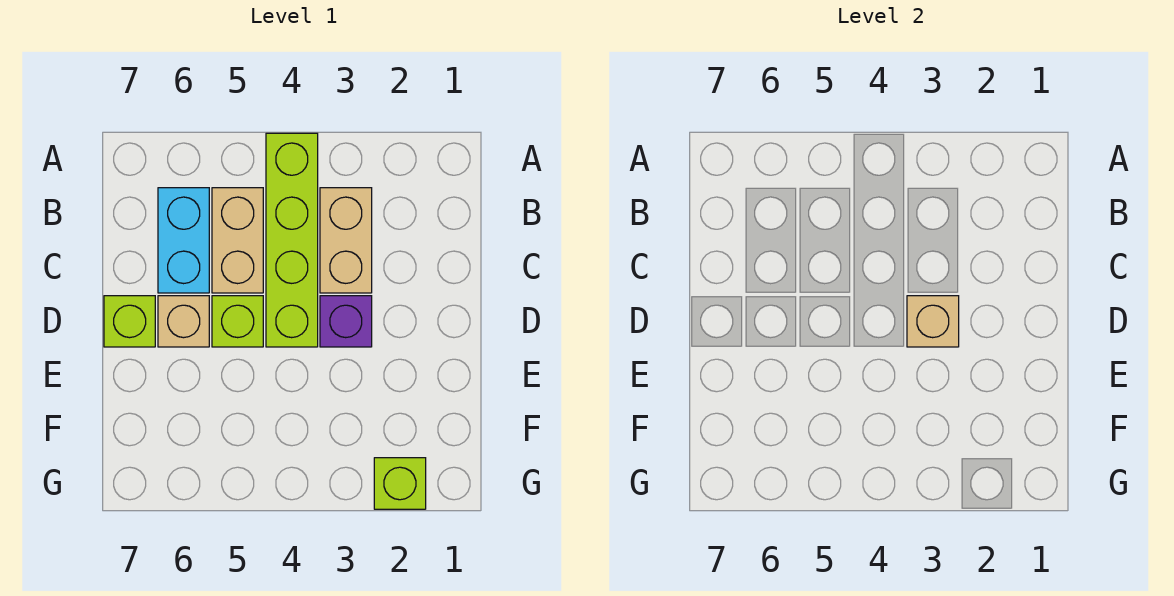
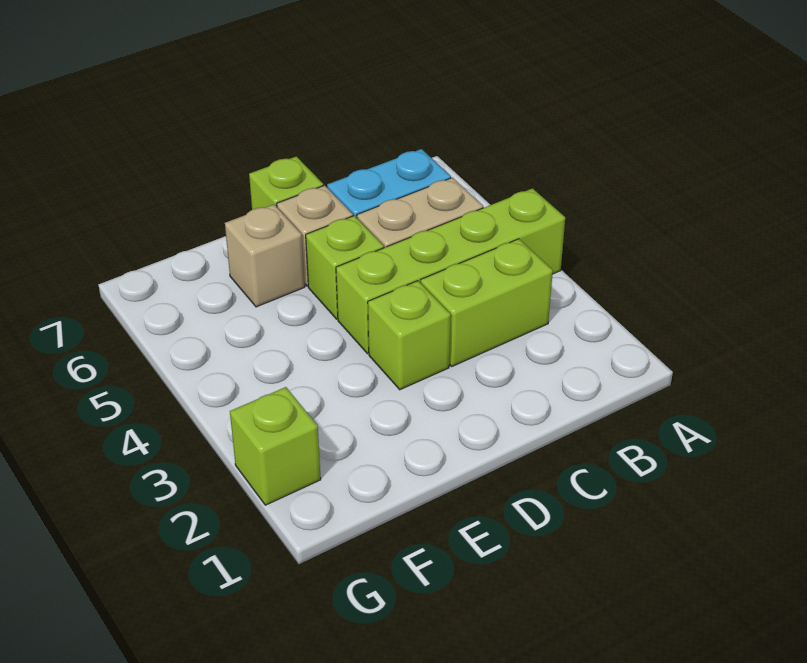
tan 1x2 brick [320,188,372,293] -> lime 1x2 brick [421,239,553,366]
purple 1x1 brick [320,296,372,347] -> lime 1x1 brick [368,281,451,390]
tan 1x1 brick [907,296,959,347] -> tan 1x1 brick moved to [225,204,305,307]

